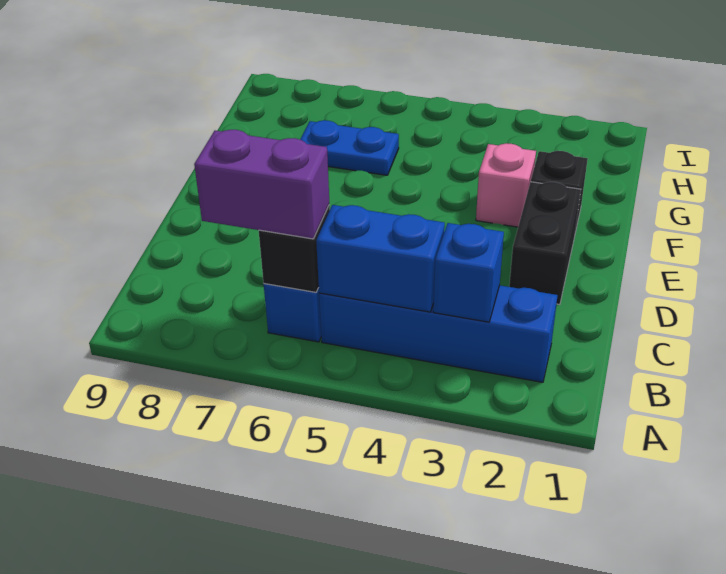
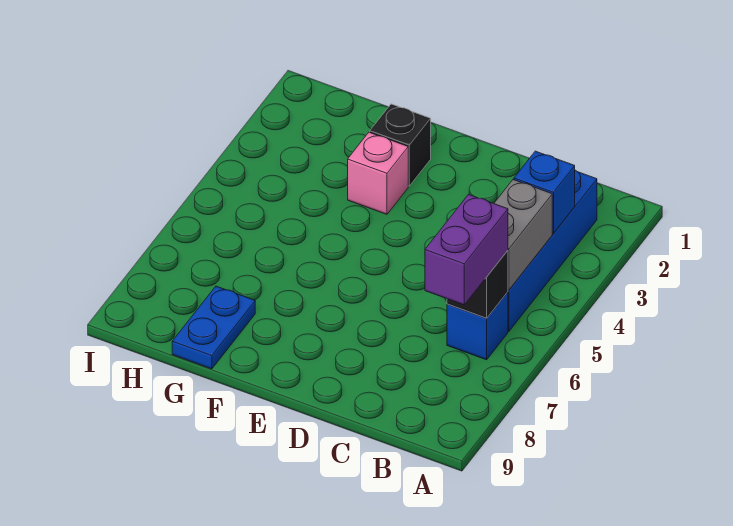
blue 1x2 brick [316,205,445,312] -> grey 1x2 brick [494,180,552,290]
black 1x2 brick [509,182,581,305] -> none
blue 1x2 plate [300,120,399,175] -> blue 1x2 plate moved to [172,286,255,369]

